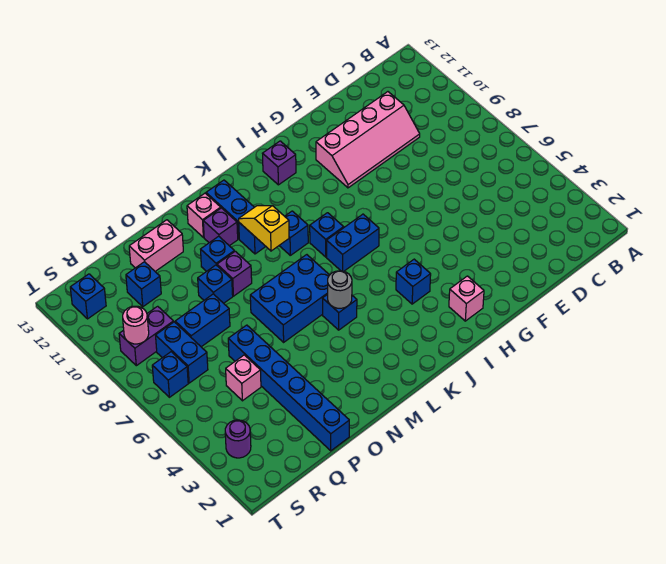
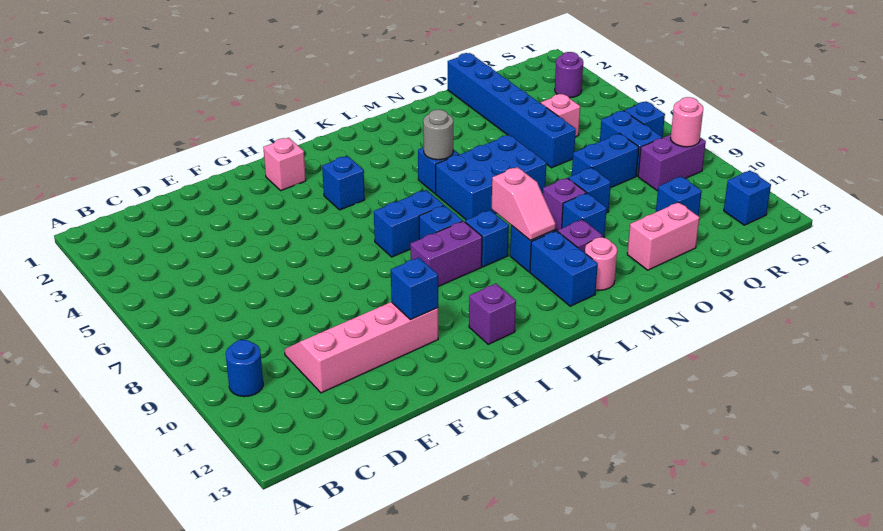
none -> blue 1x1 round brick [226,340,263,397]
none -> blue 1x1 brick [391,257,438,320]
none -> purple 1x2 brick [410,221,482,287]
yellow 1x2 slope [239,206,289,251] -> pink 1x2 slope [492,167,556,240]
pink 1x1 brick [187,193,221,237] -> pink 1x1 round brick [585,237,617,290]

